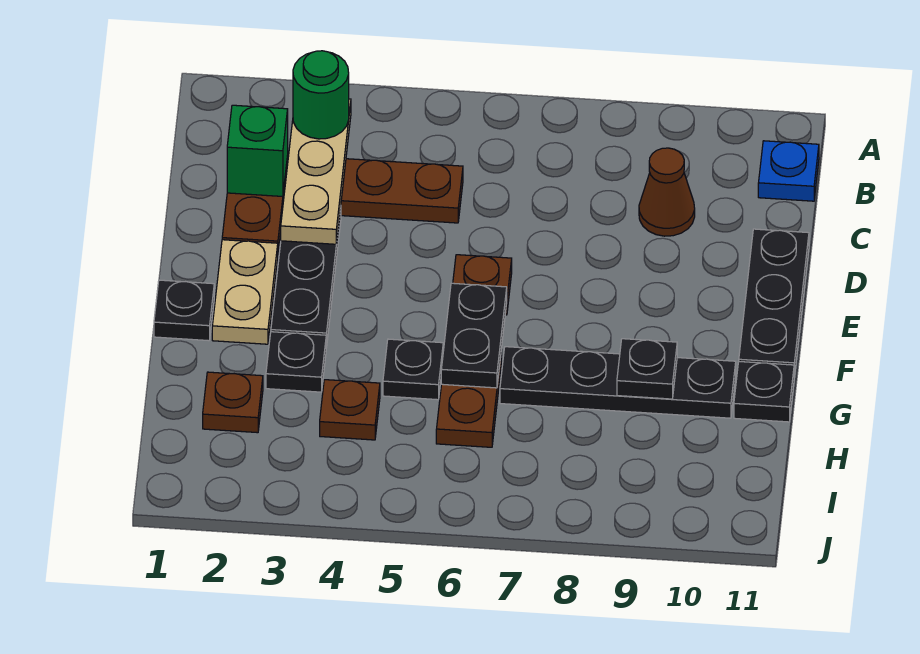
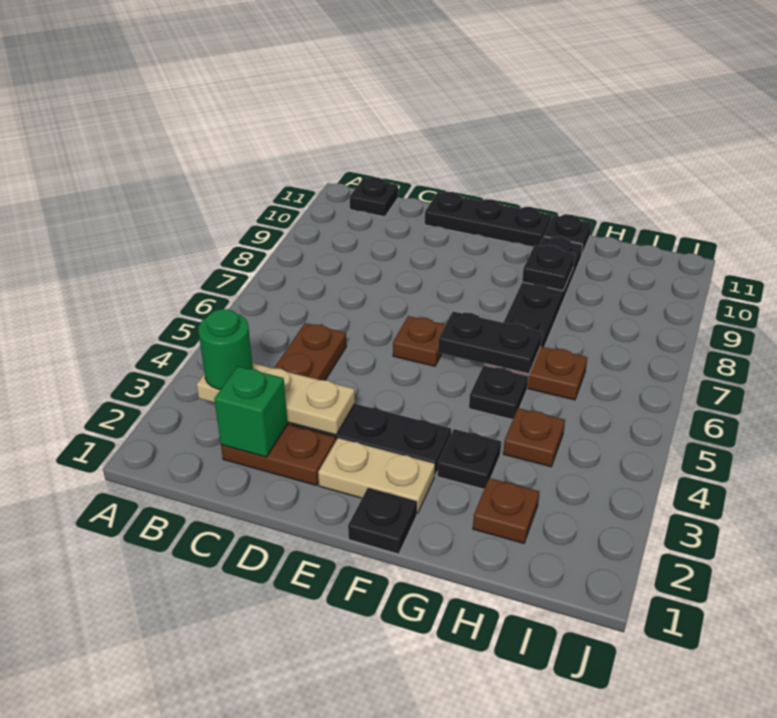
blue 1x1 plate [758,141,819,201] -> black 1x1 plate [350,177,398,217]
brown 1x1 cone [639,148,695,236] -> none

